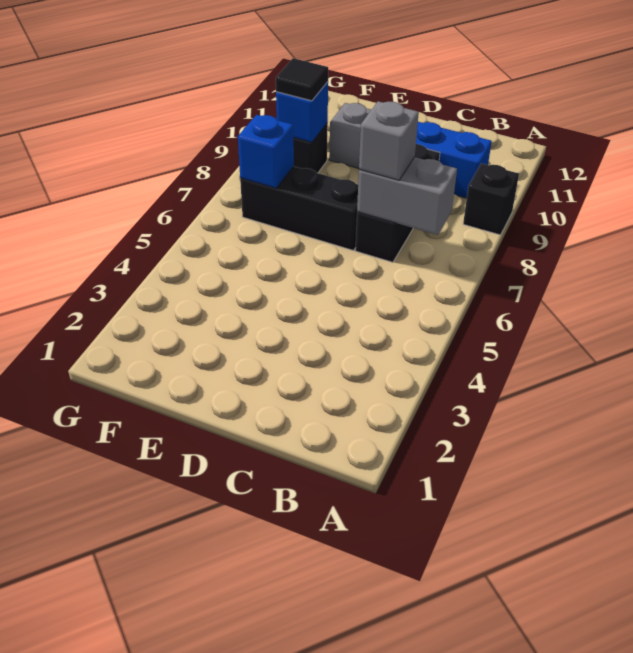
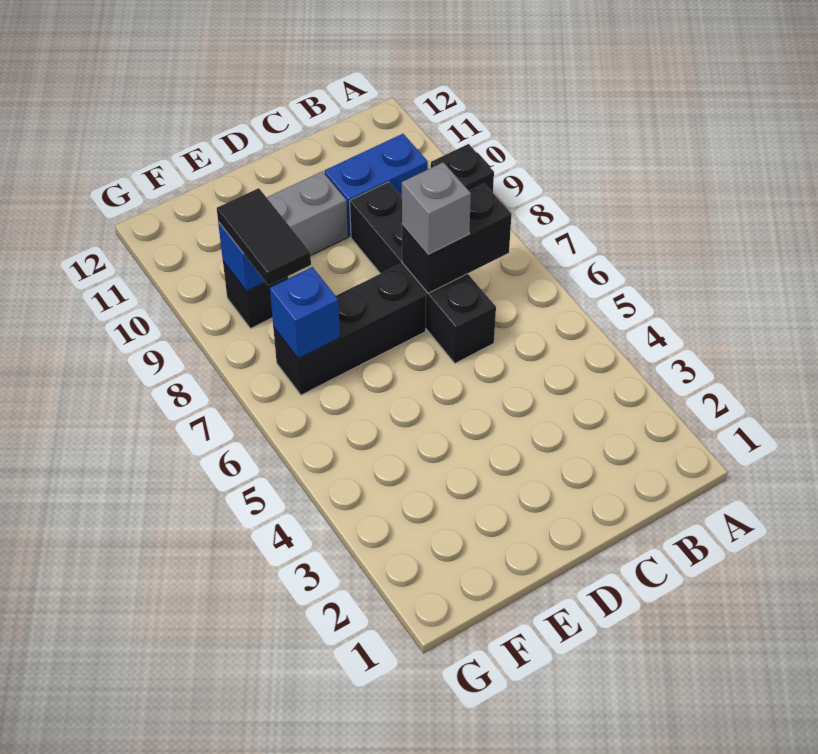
grey 1x2 brick [357,157,457,235] -> black 1x2 brick [402,184,512,293]
black 1x3 brick [355,144,440,262] -> black 1x4 brick [350,182,496,363]
black 1x1 tile [276,58,328,101] -> black 1x2 tile [217,188,311,286]

